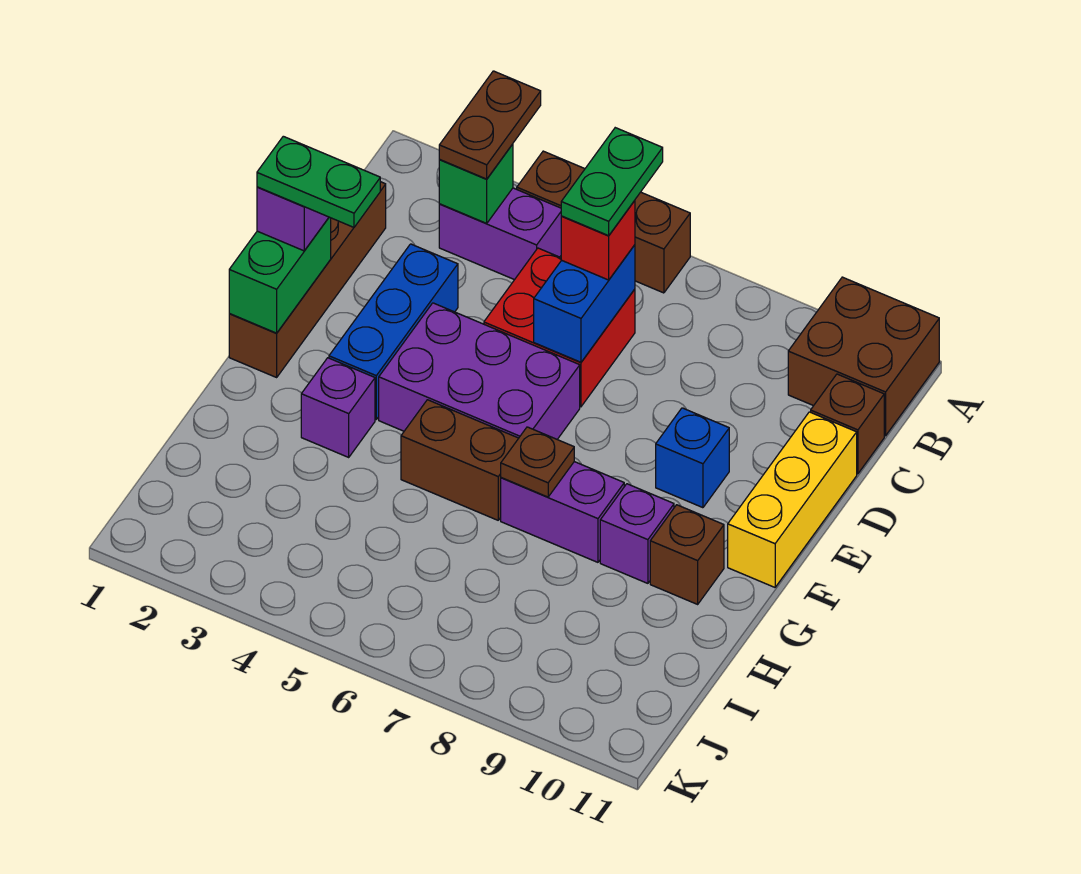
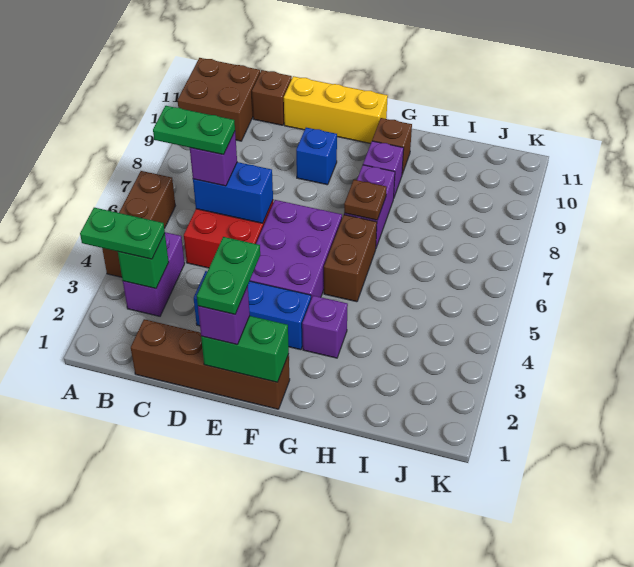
brown 1x2 plate [439,71,541,179] -> green 1x2 plate [80,208,165,259]
red 1x1 brick [561,201,635,280] -> purple 1x1 brick [190,132,237,186]

